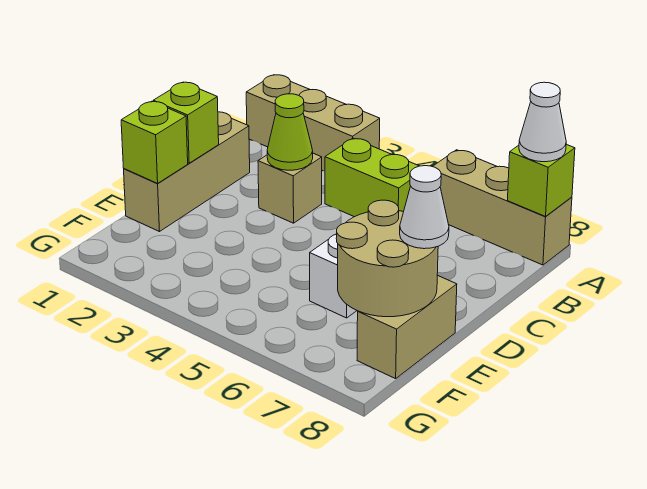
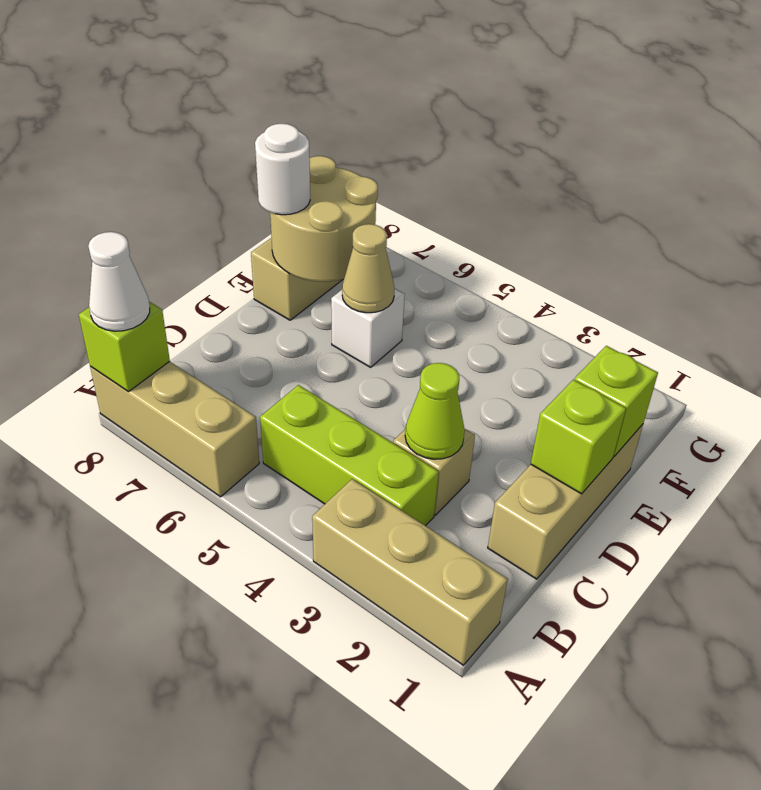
lime 1x2 brick [325,138,419,217] -> lime 1x3 brick [260,385,439,526]
none -> tan 1x1 cone [342,224,395,313]
white 1x1 cone [400,166,449,249] -> white 1x1 round brick [255,124,310,215]

